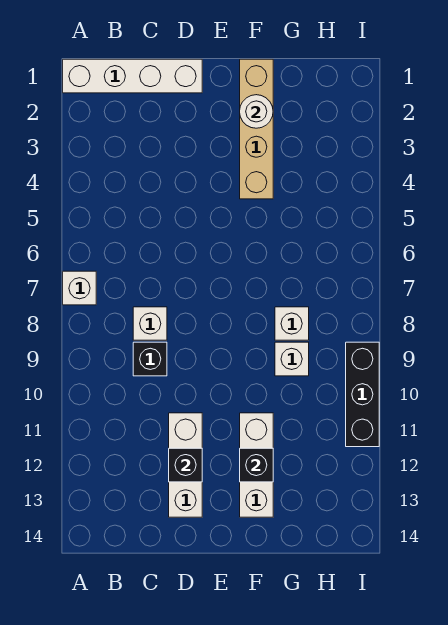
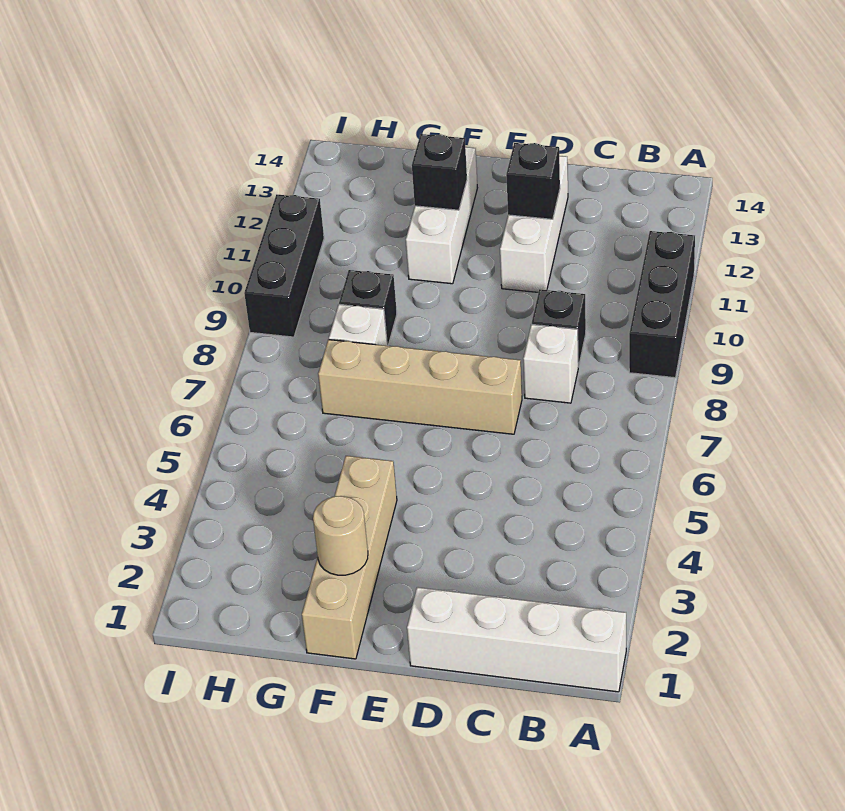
white 1x1 brick [63,271,96,305] -> none
none -> black 1x3 brick [629,231,695,378]
none -> tan 1x4 brick [318,340,522,434]
white 1x1 round brick [240,95,273,128] -> tan 1x1 round brick [313,496,368,575]
white 1x1 brick [275,342,309,376] -> black 1x1 brick [339,270,397,346]

